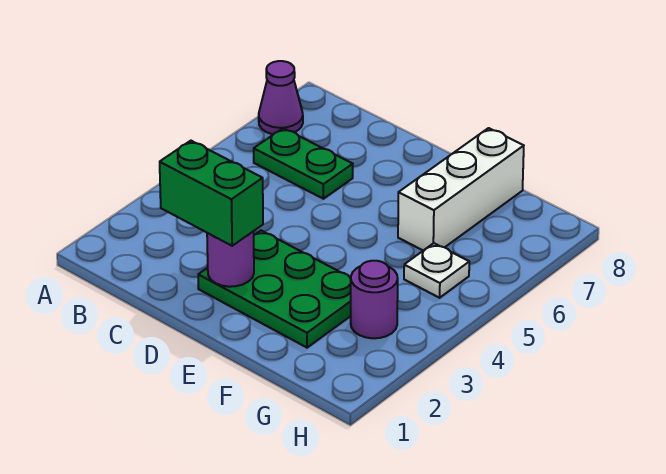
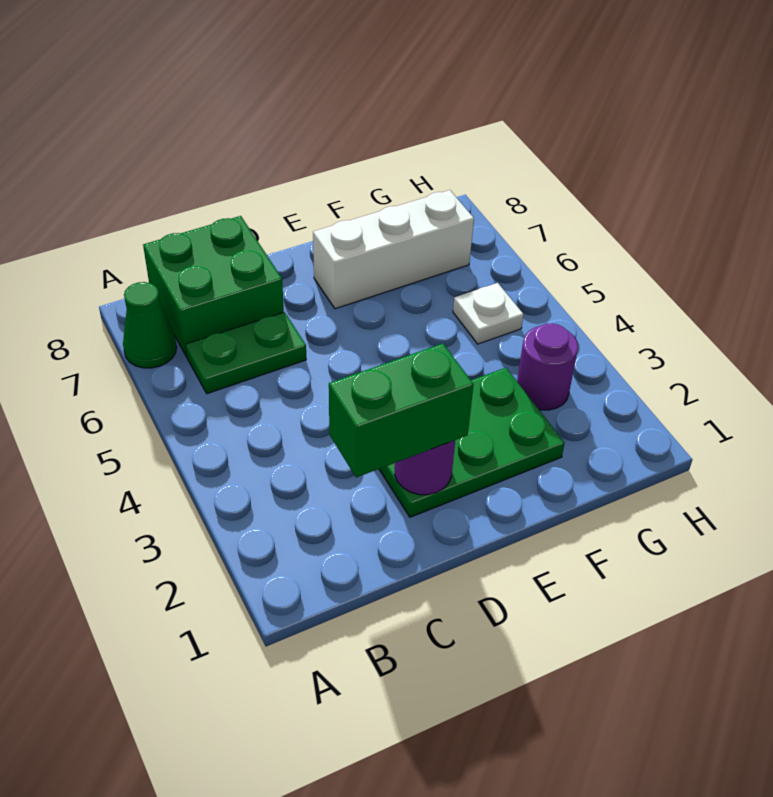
purple 1x1 cone [259,61,303,134] -> green 1x1 cone [123,282,177,368]
none -> green 2x2 brick [143,216,284,357]
white 1x3 brick [398,128,524,250] -> white 1x3 brick turned to [313,190,474,309]

